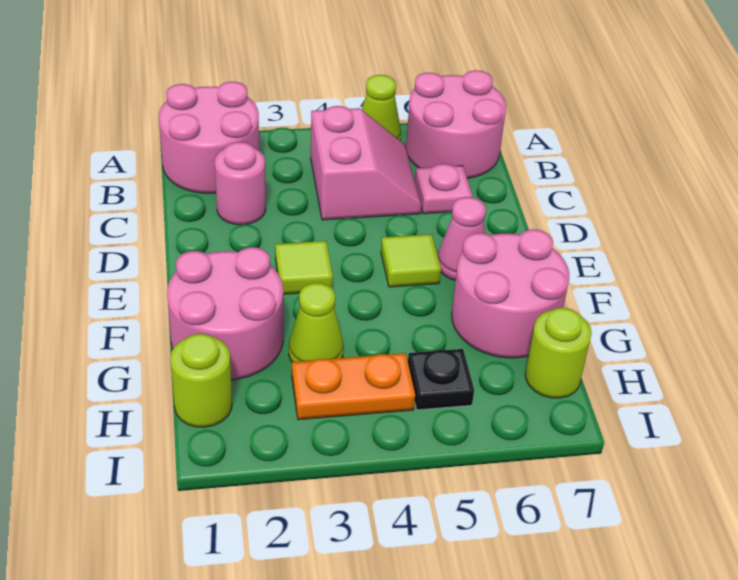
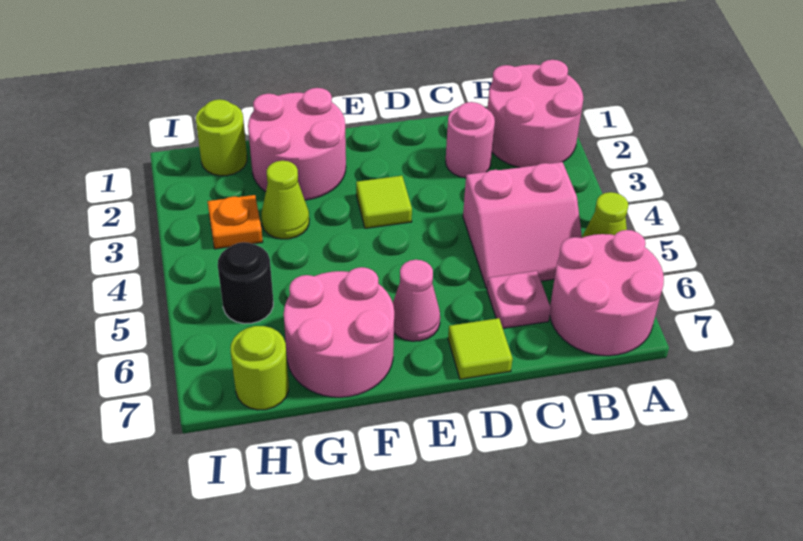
lime 1x1 tile [381,234,441,287] -> lime 1x1 tile moved to [448,318,513,379]
orange 1x2 plate [292,353,415,420] -> orange 1x1 plate [208,195,263,249]
black 1x1 plate [408,349,474,410] -> black 1x1 round brick [218,242,273,324]

